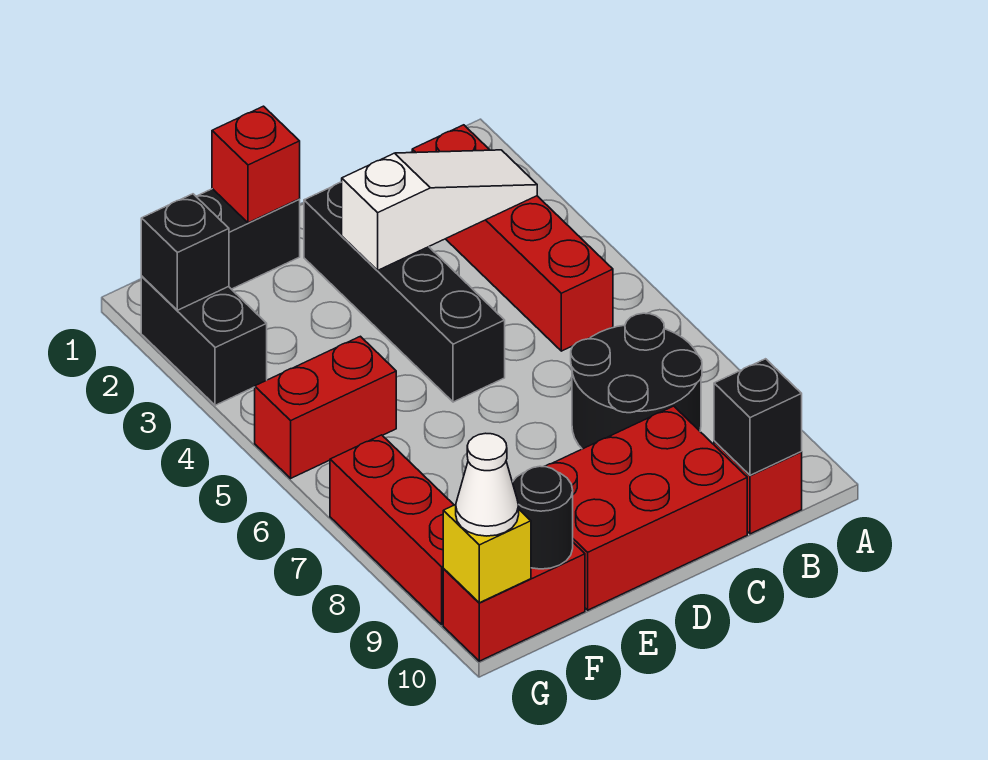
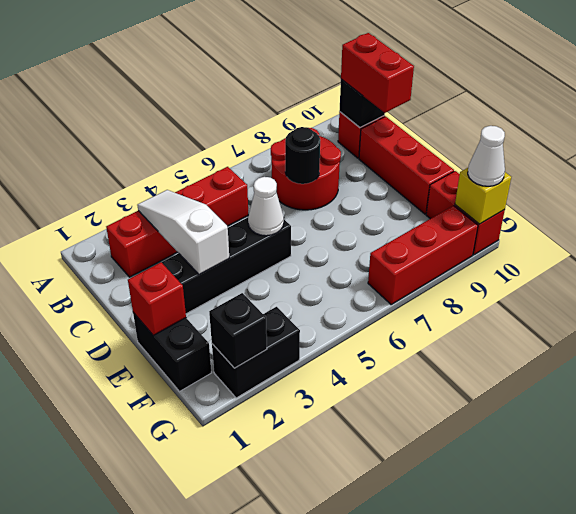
black 2x2 round brick [571,313,702,449] -> red 2x2 round brick [271,128,341,210]
red 2x3 brick [544,406,747,610] -> red 1x3 brick [359,116,454,214]
none -> white 1x1 cone [248,177,284,236]
red 1x2 brick [255,336,396,478] -> red 1x2 brick moved to [341,33,414,113]
black 1x1 round brick [512,466,573,569] -> black 1x1 round brick moved to [285,127,320,184]

